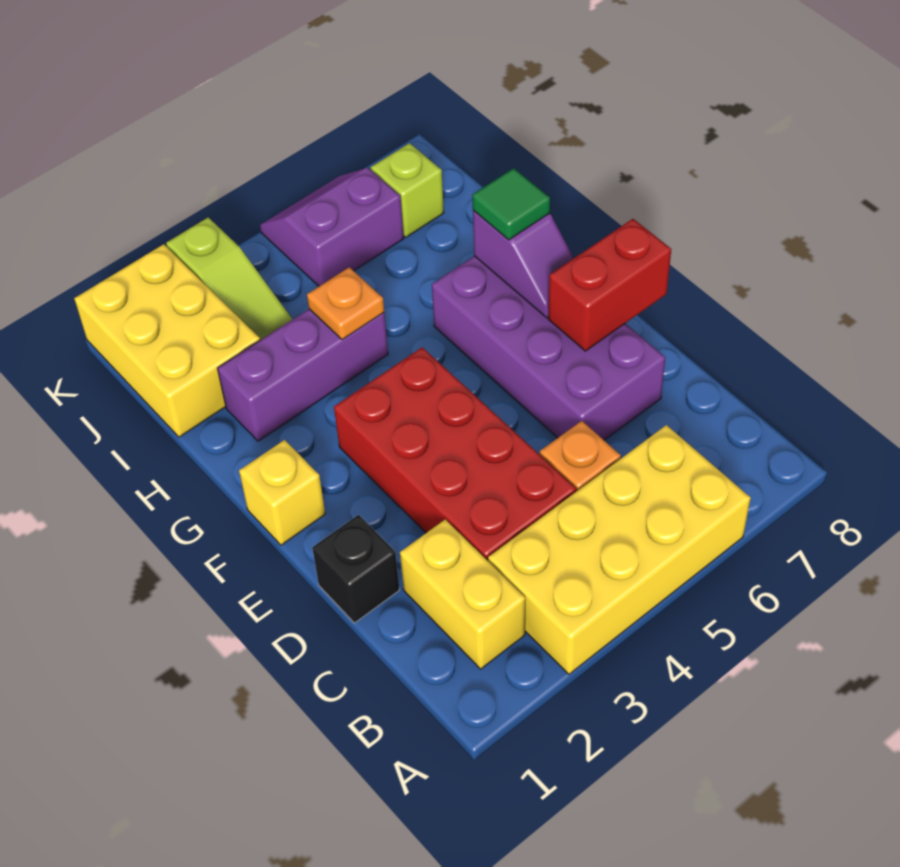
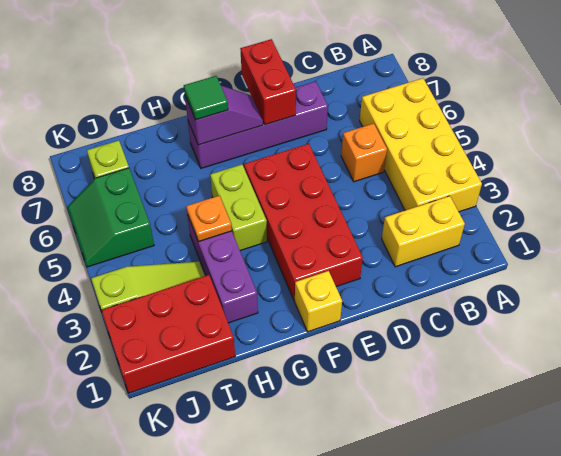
red 2x4 brick [334,347,576,561] -> red 2x4 brick turned to [244,144,363,301]
black 1x1 brick [312,515,399,623] -> none
purple 2x4 brick [432,256,665,440] -> purple 1x4 brick [188,81,328,168]
none -> lime 1x2 brick [210,165,267,251]
yellow 2x3 brick [74,244,260,437] -> red 2x3 brick [102,275,235,393]
purple 2x2 slope [260,168,404,286] -> green 2x2 slope [67,168,154,267]

